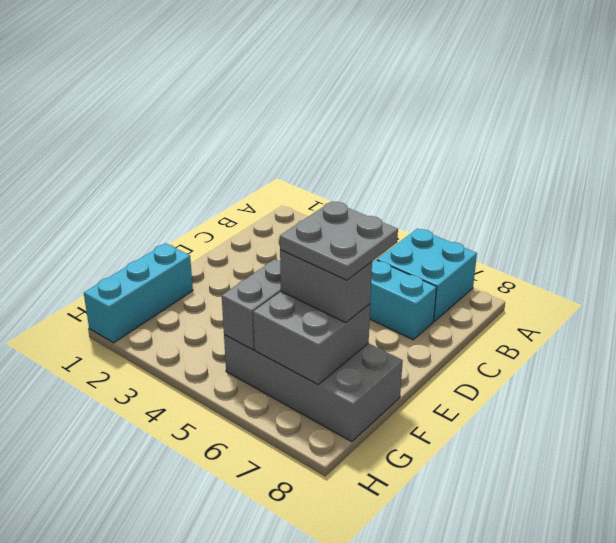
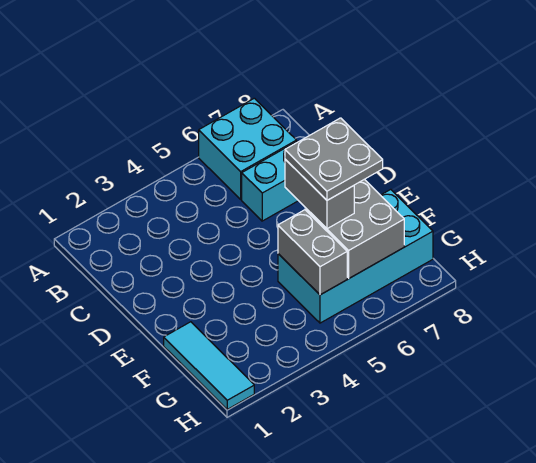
cyan 1x3 brick [84,243,193,343] -> cyan 1x3 tile [164,322,254,409]
grey 2x4 brick [224,335,403,442] -> cyan 2x4 brick [278,189,433,323]
grey 1x2 brick [280,250,372,323] -> grey 1x2 brick turned to [285,159,354,229]

